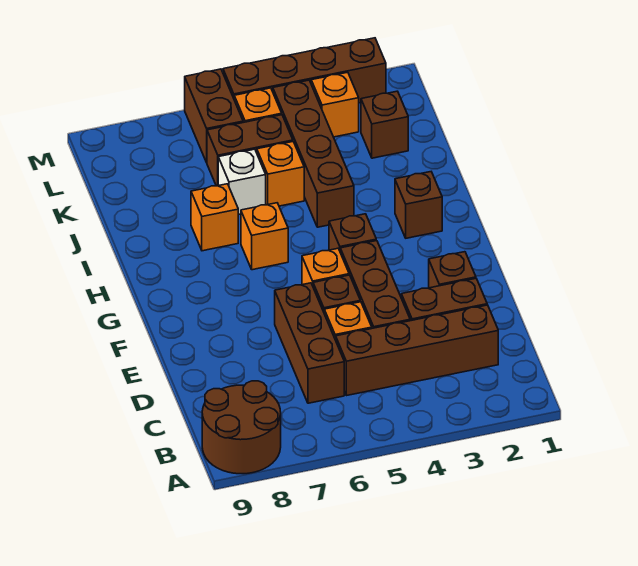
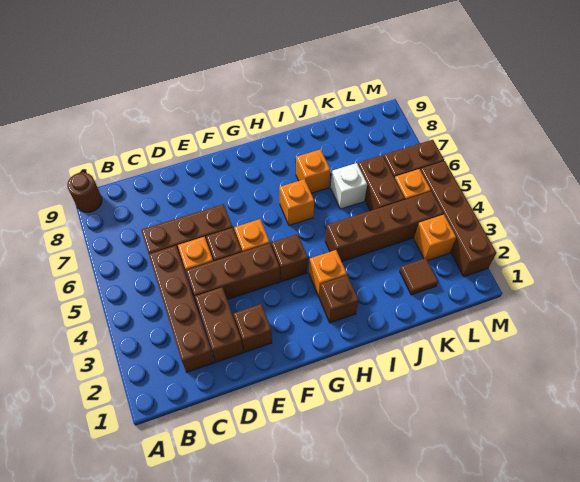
brown 2x2 round brick [202,381,281,474] -> brown 1x1 round brick [67,172,102,212]
orange 1x1 brick [257,142,304,206] -> orange 1x1 brick moved to [309,250,347,297]
brown 1x1 brick [361,91,408,158] -> brown 1x1 tile [400,258,438,295]

